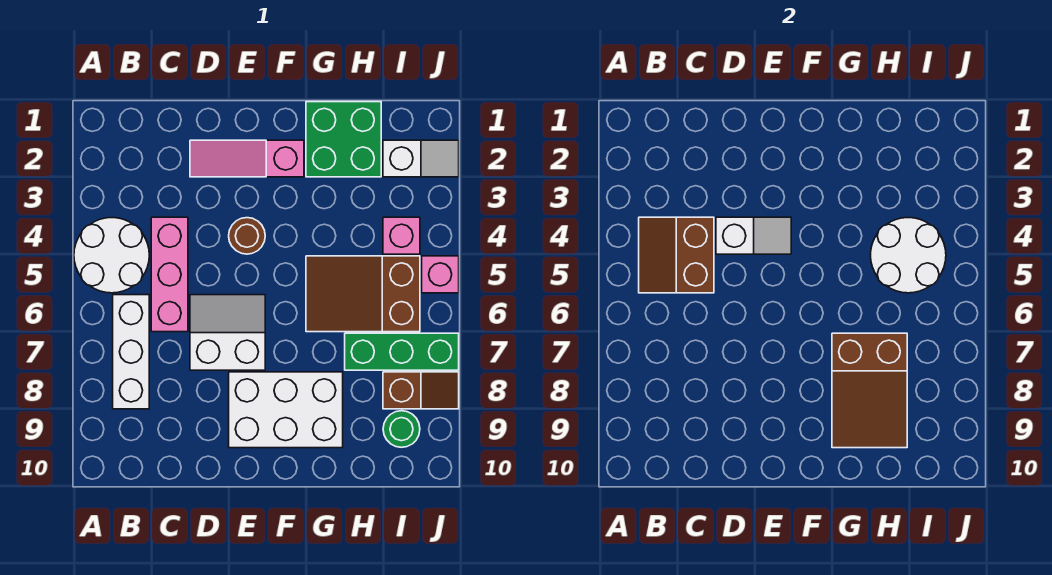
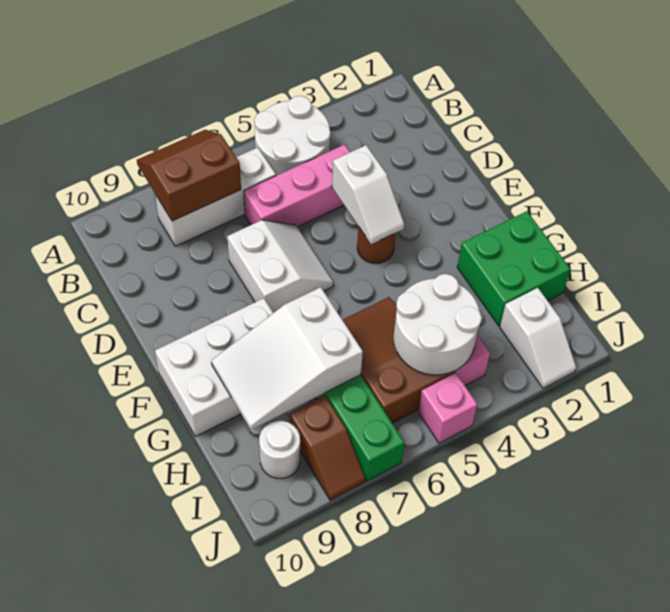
brown 2x2 slope [639,217,714,293] -> brown 2x2 slope moved to [137,130,241,221]
pink 1x3 slope [190,140,304,177] -> none
white 2x3 brick [229,372,343,448] -> white 2x3 brick turned to [155,298,273,436]
brown 2x3 slope [832,333,907,448] -> white 2x3 slope [211,287,363,430]
green 1x1 round brick [383,411,420,447] -> white 1x1 round brick [259,421,300,478]

